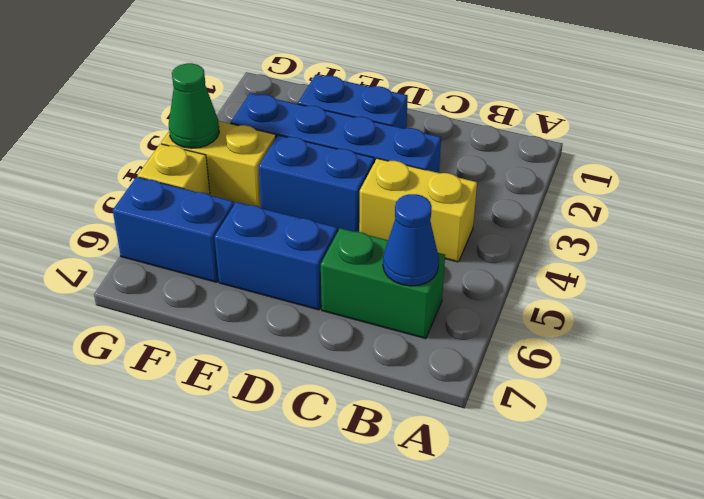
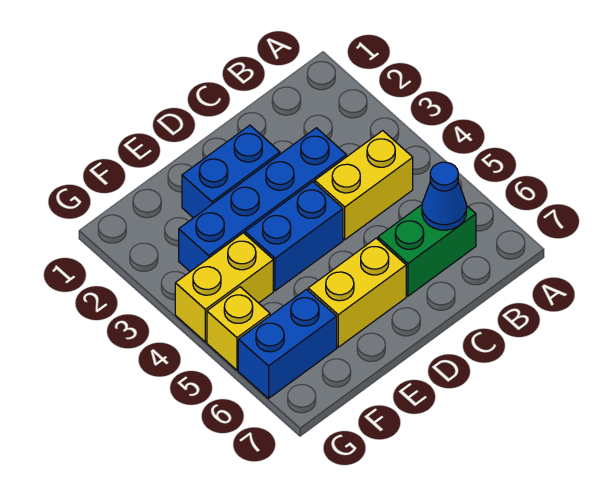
blue 1x2 brick [215,202,337,310] -> yellow 1x2 brick [308,238,406,347]
green 1x1 cone [169,63,219,148] -> none

